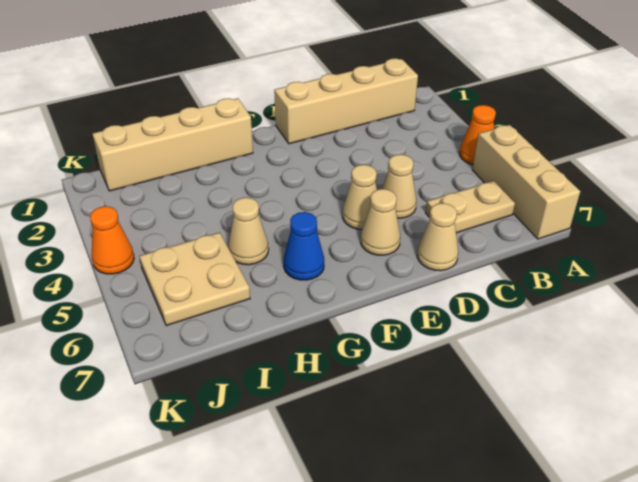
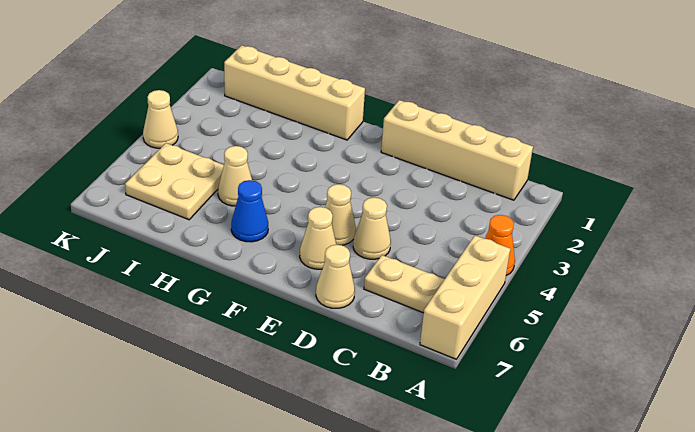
orange 1x1 cone [90,206,134,274] -> tan 1x1 cone [143,90,178,148]

